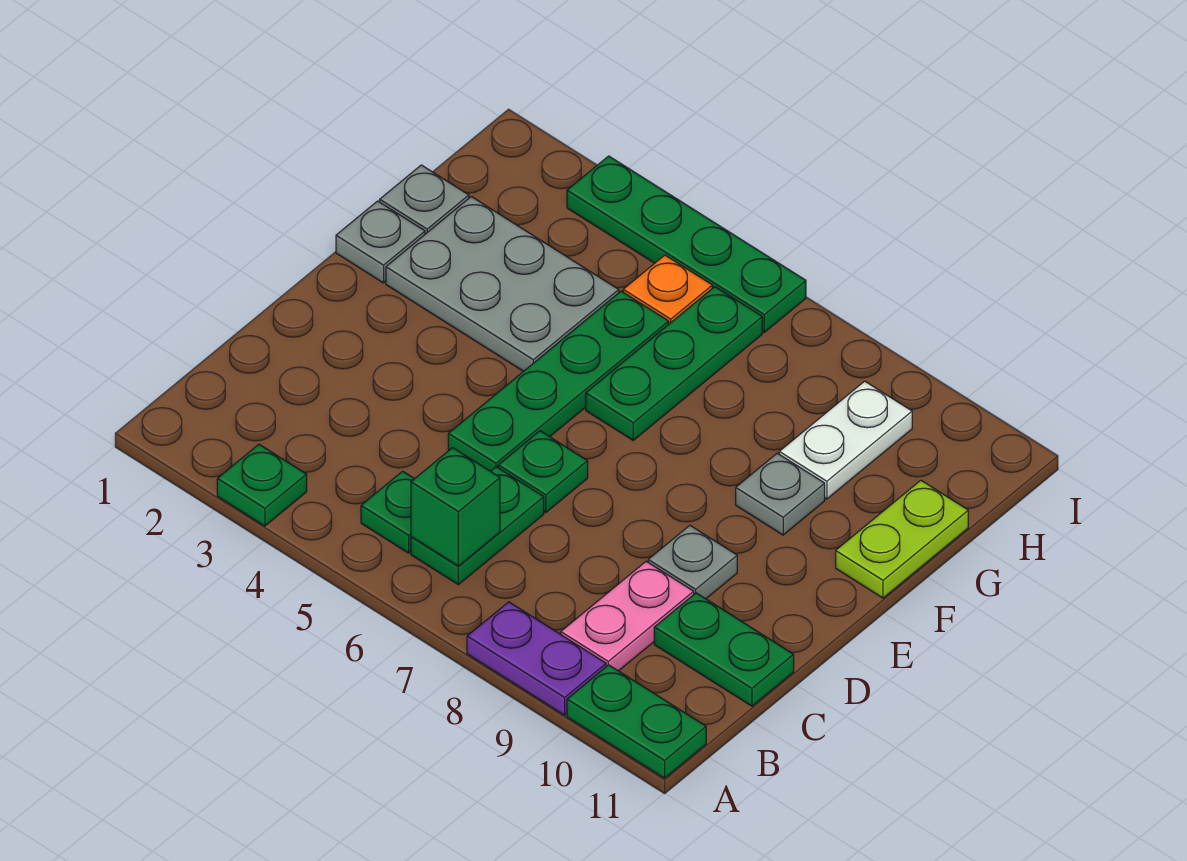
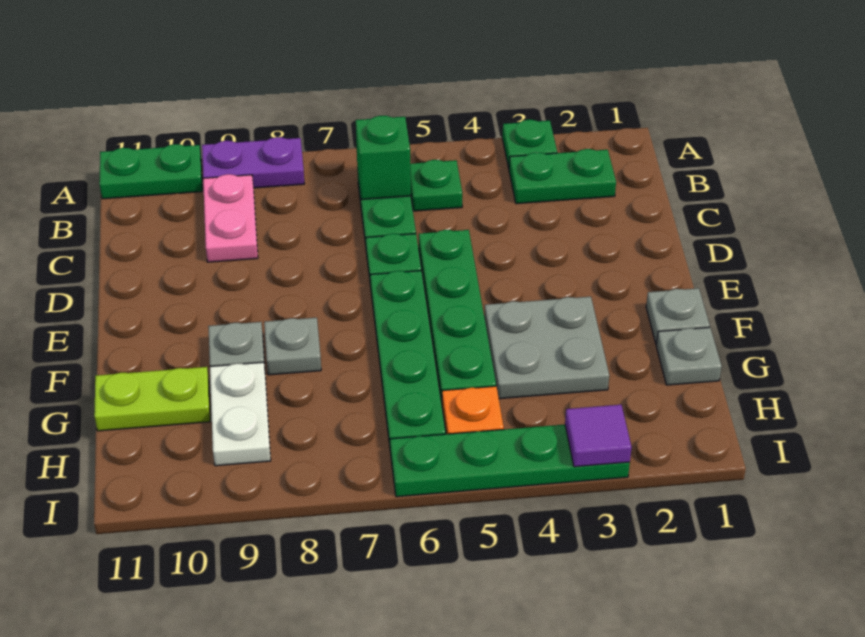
green 1x2 plate [654,593,794,706] -> green 1x2 plate moved to [509,149,616,204]
grey 1x1 plate [648,525,737,599] -> grey 1x1 plate moved to [264,318,321,375]
grey 2x3 plate [386,197,619,371] -> grey 2x2 plate [484,297,609,399]
green 1x3 plate [586,287,762,440] -> green 1x4 plate [370,271,446,445]
lime 1x2 plate [836,480,968,598] -> lime 1x2 plate turned to [94,367,210,431]
none -> purple 1x1 tile [565,405,632,467]

